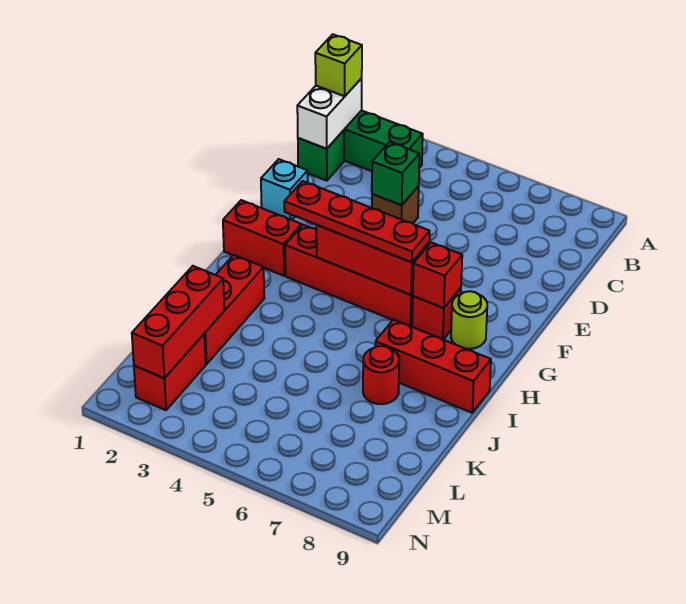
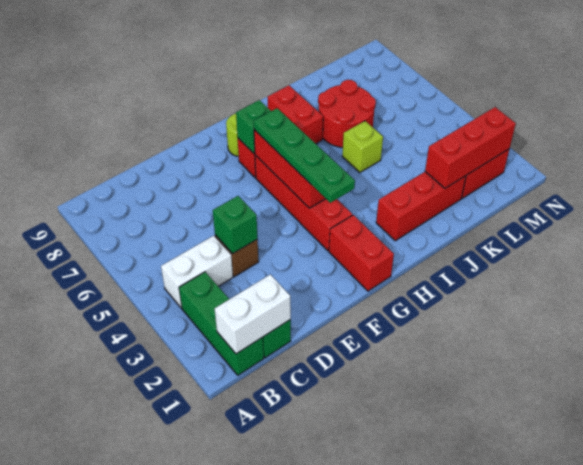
lime 1x1 brick [315,34,362,96] -> lime 1x1 brick moved to [342,121,383,172]
none -> white 1x2 brick [161,236,233,308]
cyan 1x1 brick [261,159,308,220] -> none
red 1x4 plate [284,181,430,262] -> green 1x4 plate [254,108,355,203]
red 1x1 brick [413,243,462,308] -> green 1x1 brick [236,100,271,154]
red 1x3 brick [375,320,491,413] -> red 1x2 brick [267,85,323,144]
red 1x1 round brick [363,346,399,404] -> red 2x2 round brick [318,80,376,148]

